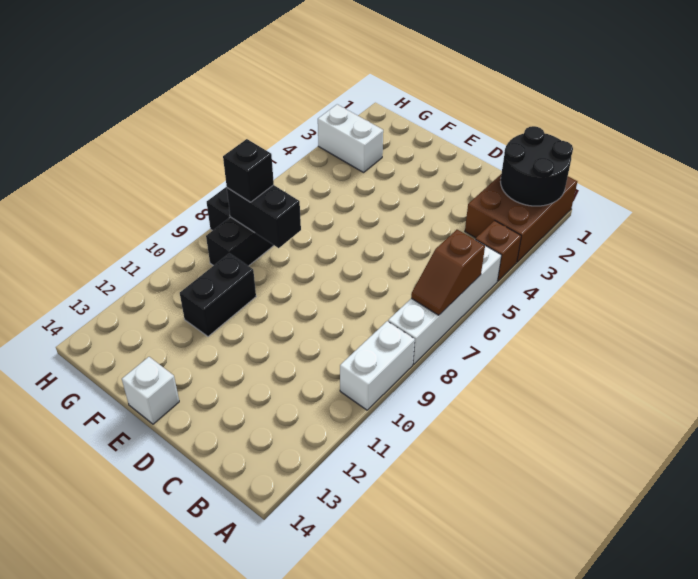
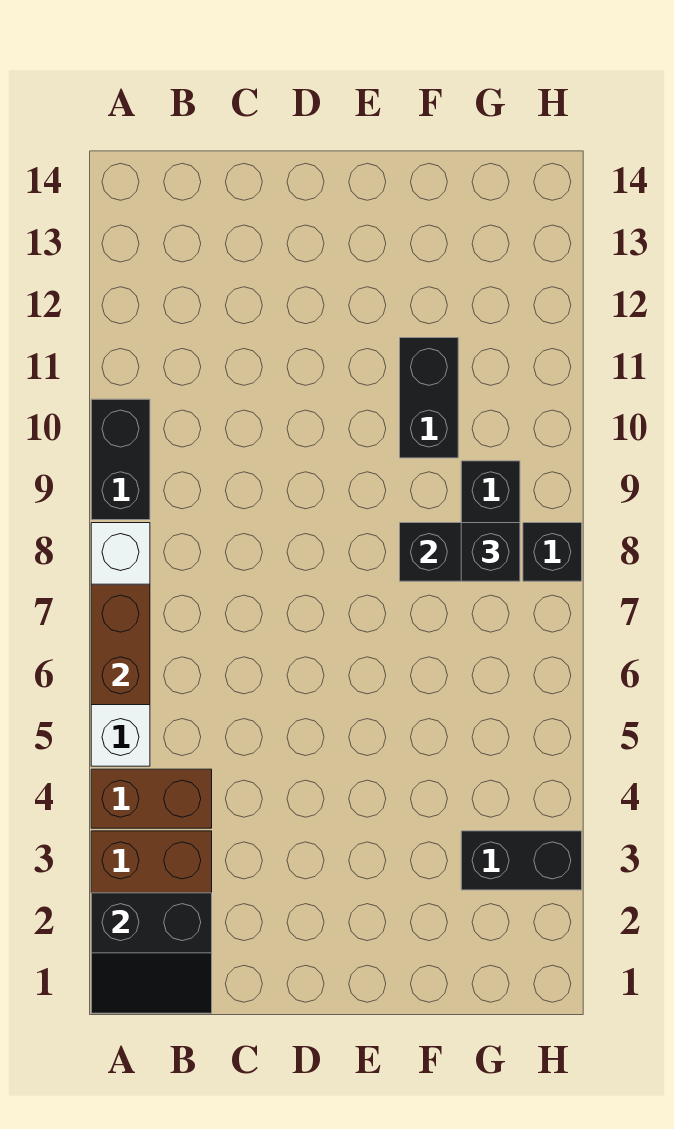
black 2x2 round brick [500,126,573,206] -> black 2x2 slope [91,893,212,1013]
brown 1x1 brick [475,221,521,281] -> brown 1x2 brick [91,769,212,828]
brown 1x2 slope [411,230,485,315] -> brown 1x2 brick [91,584,150,705]
white 1x2 brick [340,321,415,410] -> black 1x2 brick [91,399,150,520]
white 1x1 brick [122,357,179,424] -> none
white 1x2 brick [318,104,383,172] -> black 1x2 brick [461,831,582,890]

